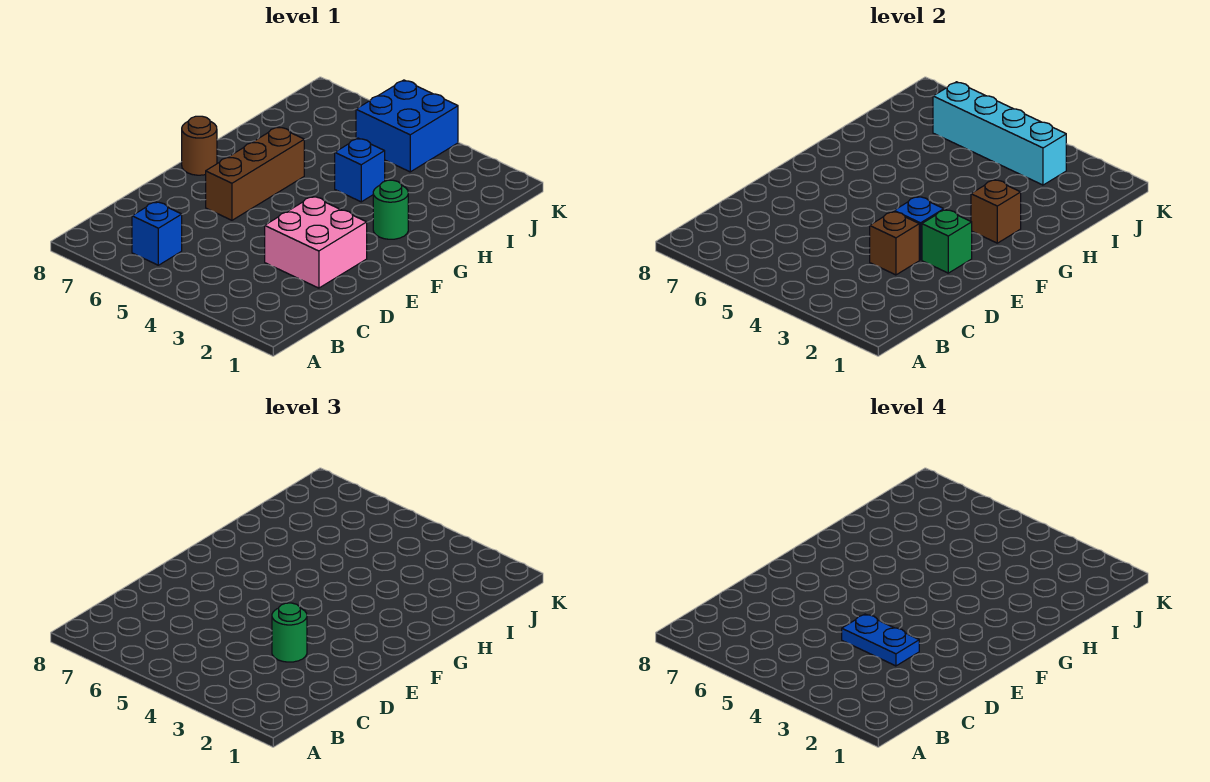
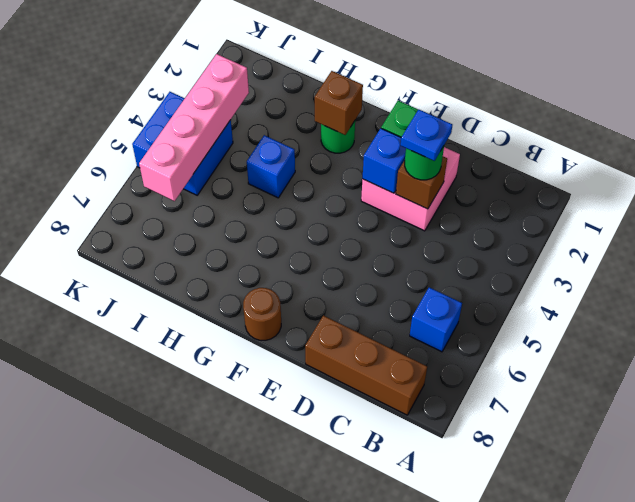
blue 1x2 plate [842,614,919,666] -> blue 1x1 plate [401,109,452,161]
brown 1x3 brick [206,127,304,220] -> brown 1x3 brick moved to [305,315,427,415]
cyan 1x4 brick [933,82,1066,185] -> pink 1x4 brick [139,54,249,201]

